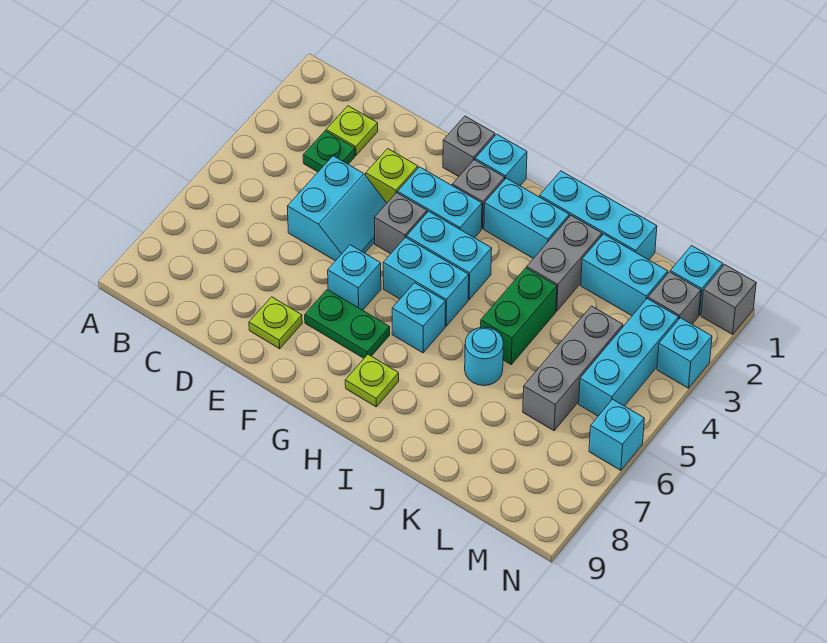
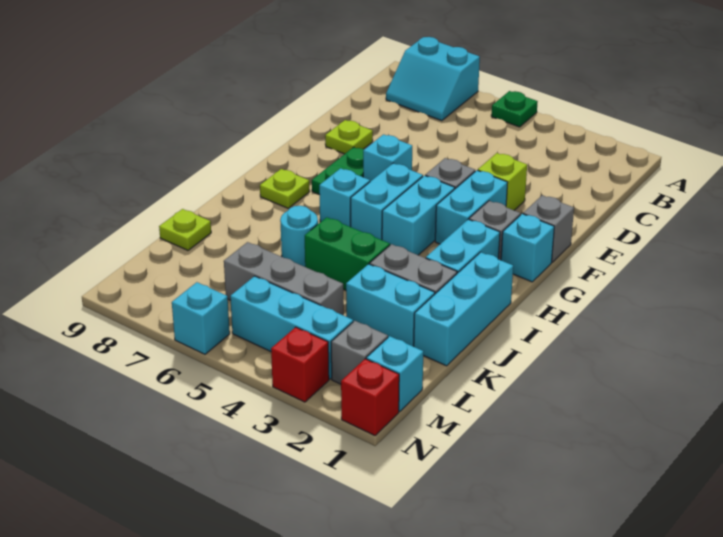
lime 1x1 plate [326,106,378,155] -> lime 1x1 plate moved to [159,209,211,250]
green 1x1 plate [303,131,355,172] -> green 1x1 plate moved to [491,91,538,127]
cyan 2x2 slope [287,156,387,261] -> cyan 2x2 slope moved to [386,37,480,121]
cyan 1x2 brick [581,234,668,316] -> cyan 1x2 brick turned to [346,264,435,346]
grey 1x1 brick [701,265,756,334] -> red 1x1 brick [341,359,399,435]
cyan 1x1 brick [657,318,712,388] -> red 1x1 brick [271,327,329,402]

